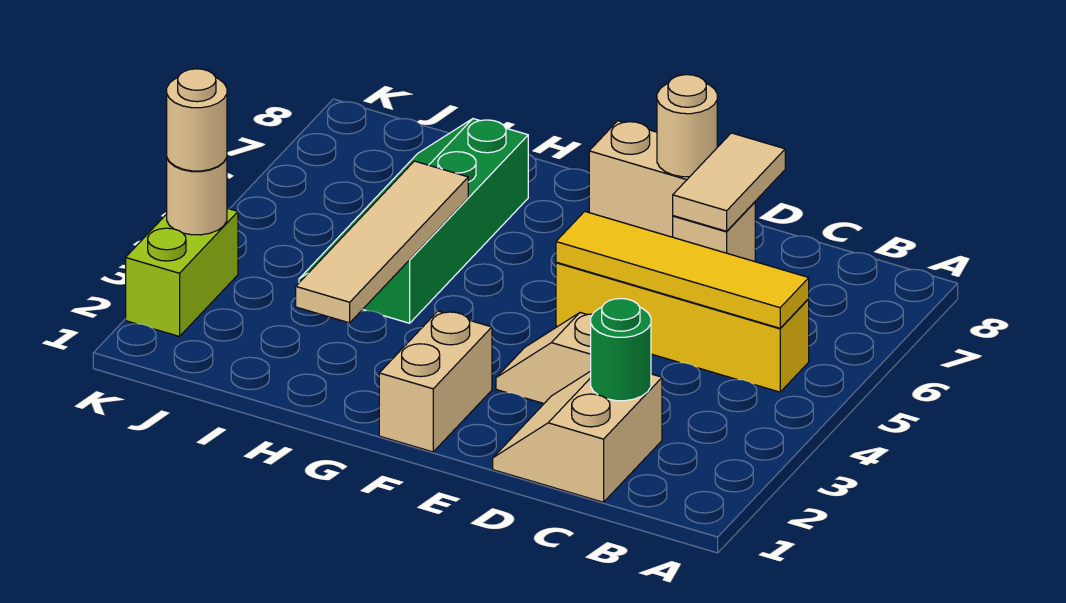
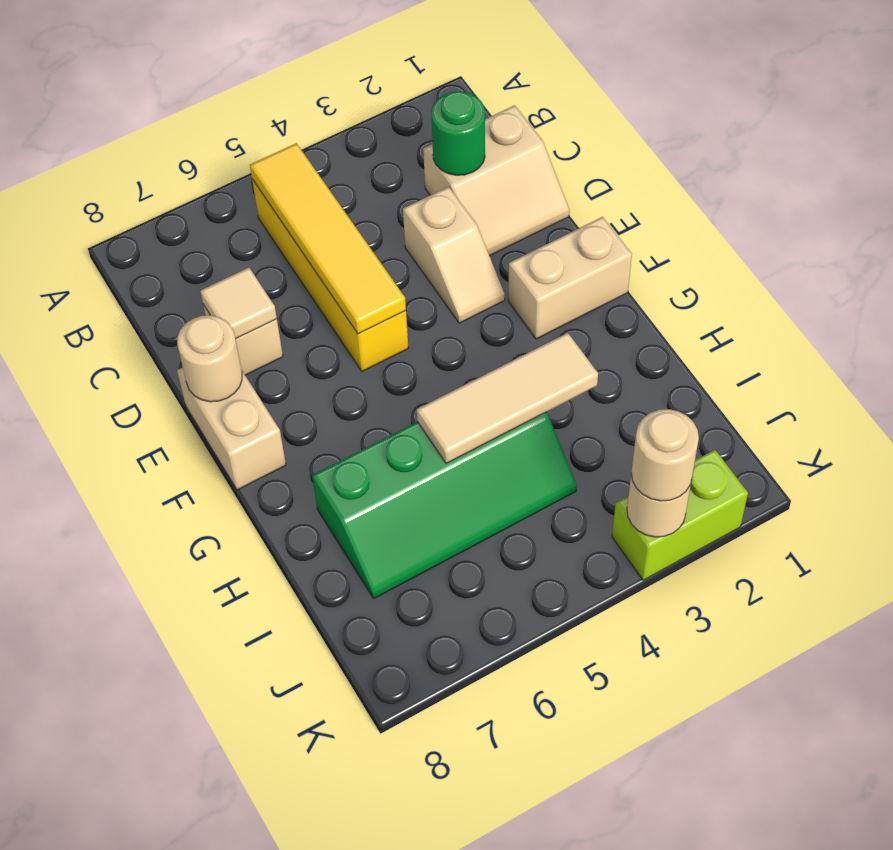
tan 1x2 tile [673,133,785,231] -> tan 1x1 tile [200,268,277,339]
tan 1x4 tile [296,161,468,323] -> tan 1x3 tile [417,333,598,463]

